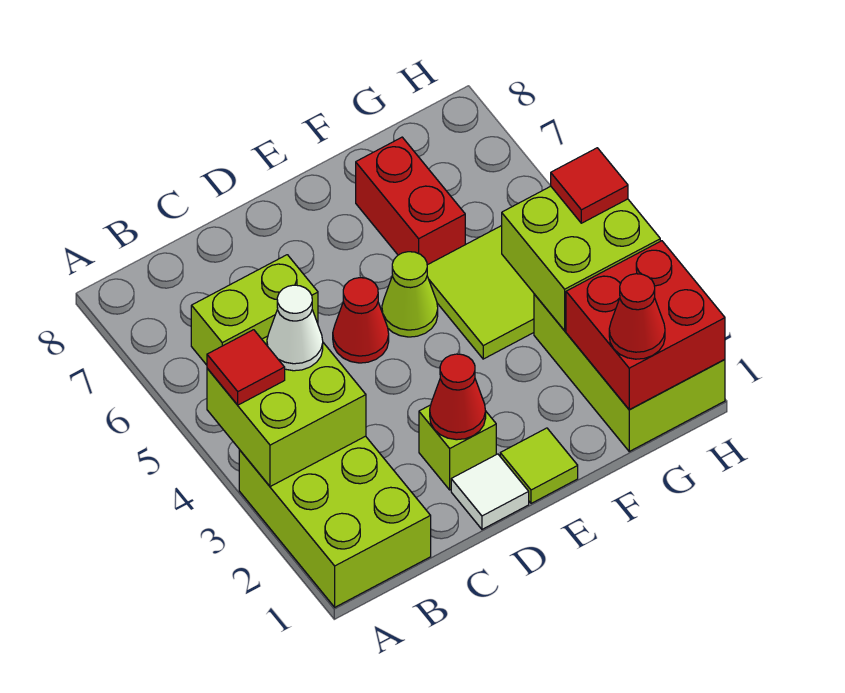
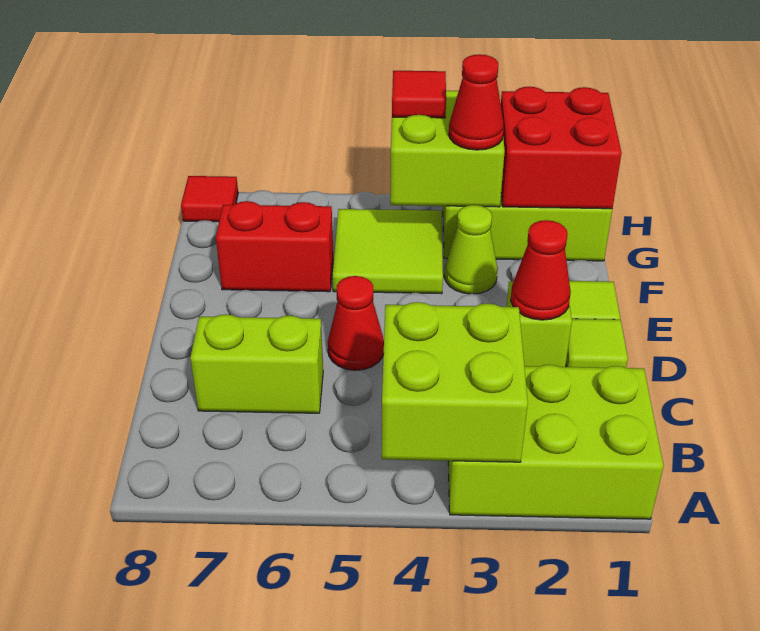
red 1x1 tile [207,330,285,405] -> red 1x1 tile moved to [181,176,238,222]
white 1x1 cone [267,285,323,371] -> none
lime 1x2 brick [191,255,318,365] -> lime 1x2 brick turned to [190,314,323,413]
white 1x1 tile [451,454,529,529] -> lime 1x1 tile [566,319,628,368]
lime 1x1 cone [382,252,438,337] -> lime 1x1 cone moved to [444,205,498,294]
red 1x1 cone [609,274,665,359] -> red 1x1 cone moved to [449,54,504,150]

